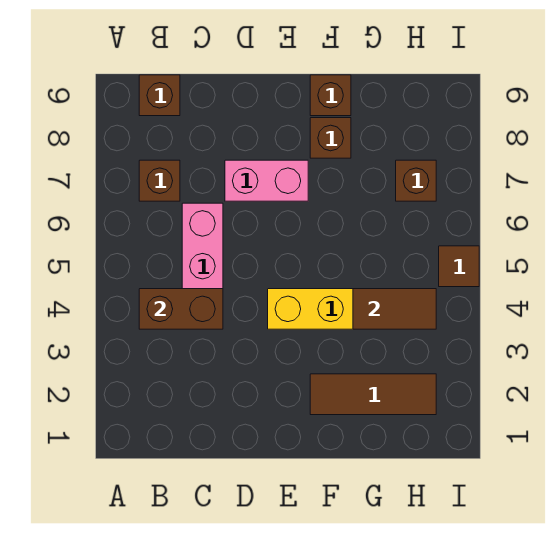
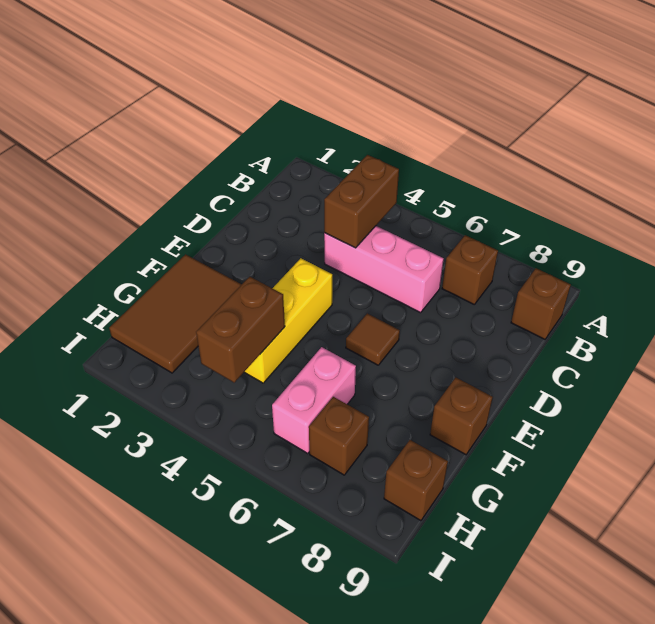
pink 1x2 brick [225,160,308,201] -> pink 1x2 brick moved to [272,347,356,453]
brown 1x3 tile [310,374,436,415] -> brown 2x3 tile [109,254,242,373]
brown 1x1 brick [310,118,351,158] -> brown 1x1 brick moved to [384,440,448,521]
brown 1x2 tile [353,289,436,329] -> brown 1x2 brick [196,277,285,382]
brown 1x1 tile [439,246,479,287] -> brown 1x1 tile moved to [346,313,400,365]

